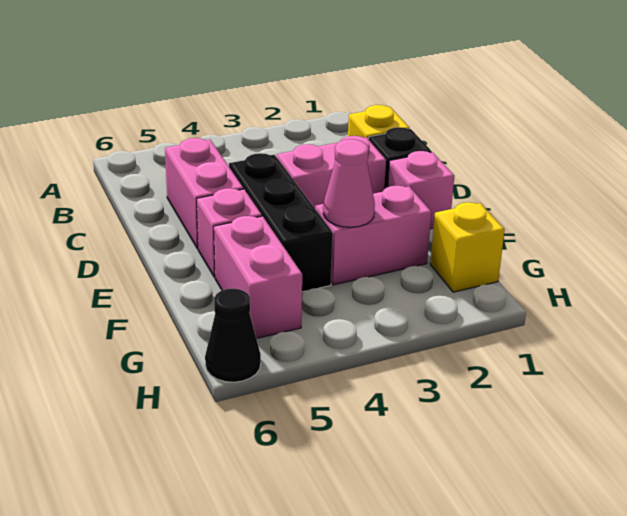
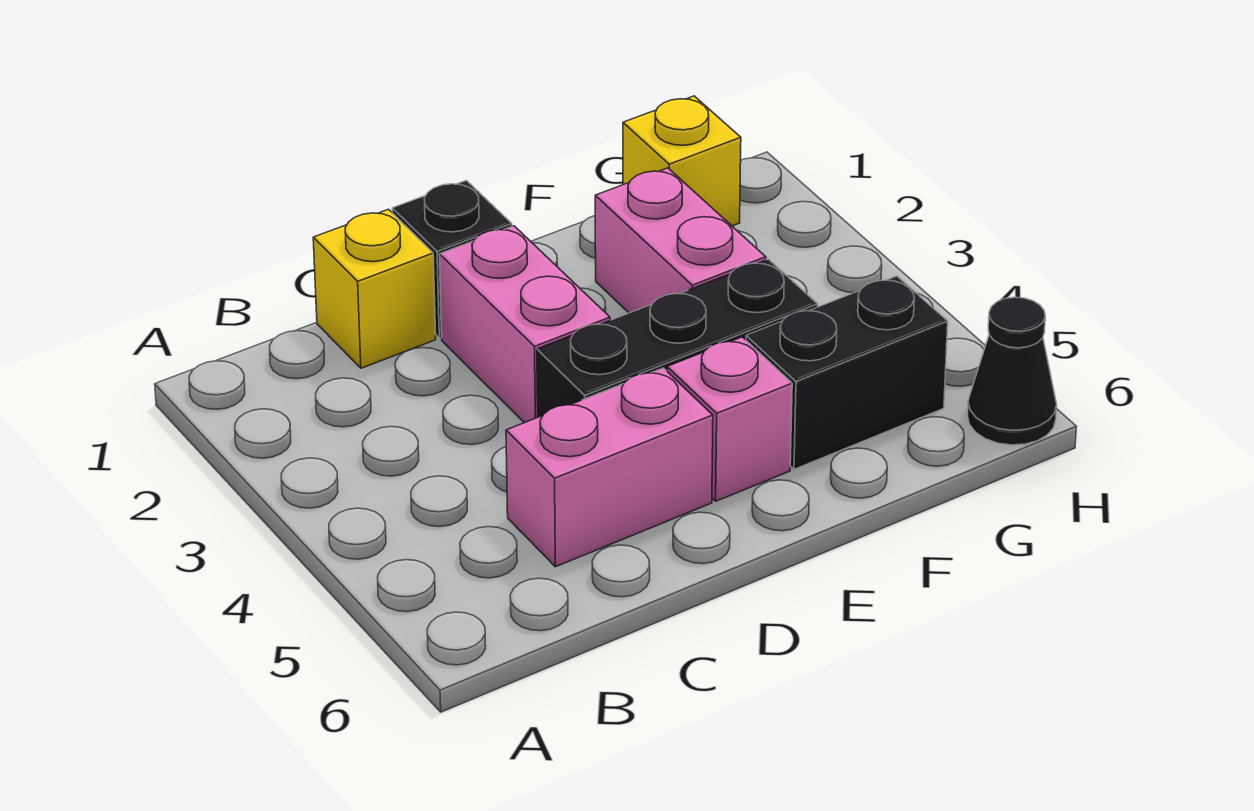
pink 1x1 brick [388,151,454,230] -> none
pink 1x1 cone [323,139,375,227] -> none
pink 1x2 brick [214,216,302,338] -> black 1x2 brick [746,276,948,469]

